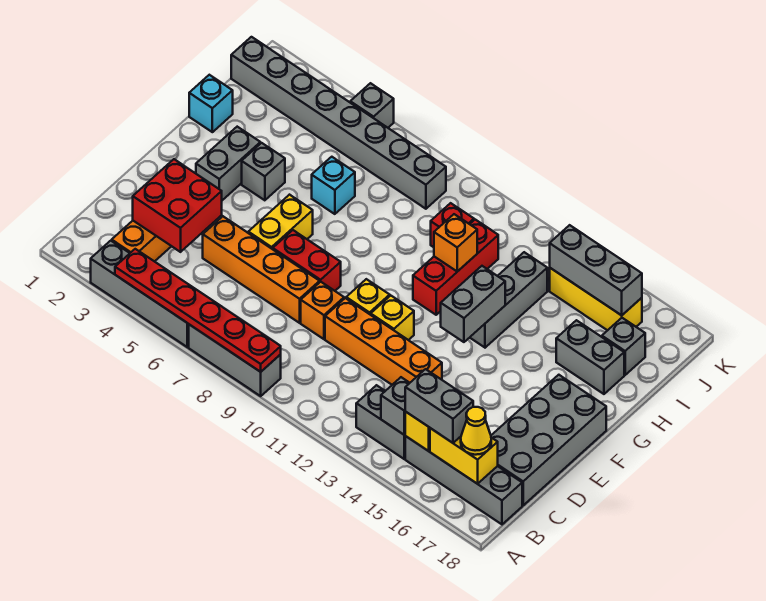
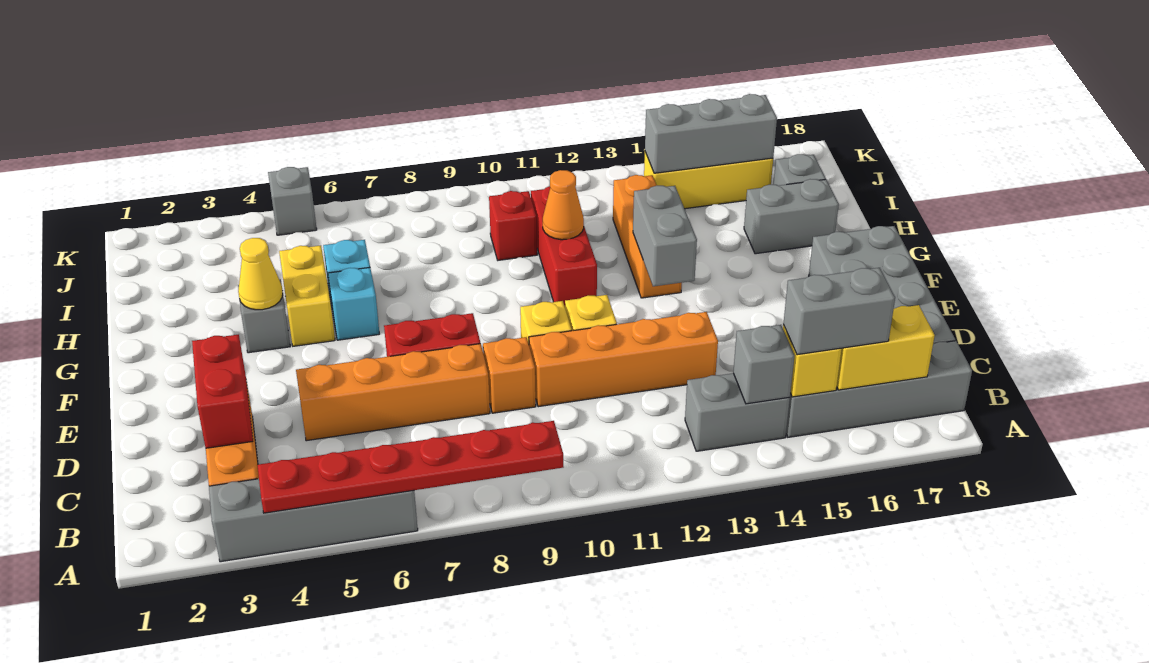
grey 1x3 brick [189,325,281,396] -> none
yellow 1x1 cone [461,407,491,455] -> yellow 1x1 cone moved to [238,238,283,310]
red 2x2 brick [133,159,222,252] -> red 1x2 brick [192,334,253,448]
yellow 1x2 brick [248,195,313,249] -> yellow 1x2 brick moved to [279,245,335,346]
grey 1x2 brick [196,127,260,200] -> none
grey 1x3 brick [470,252,547,348] -> orange 1x3 brick [613,175,682,298]
cyan 1x1 brick [189,75,233,132] -> cyan 1x1 brick moved to [328,267,379,340]
orange 1x1 brick [434,214,477,272] -> orange 1x1 cone [543,170,584,240]
grey 1x8 brick [231,37,446,209] -> none

